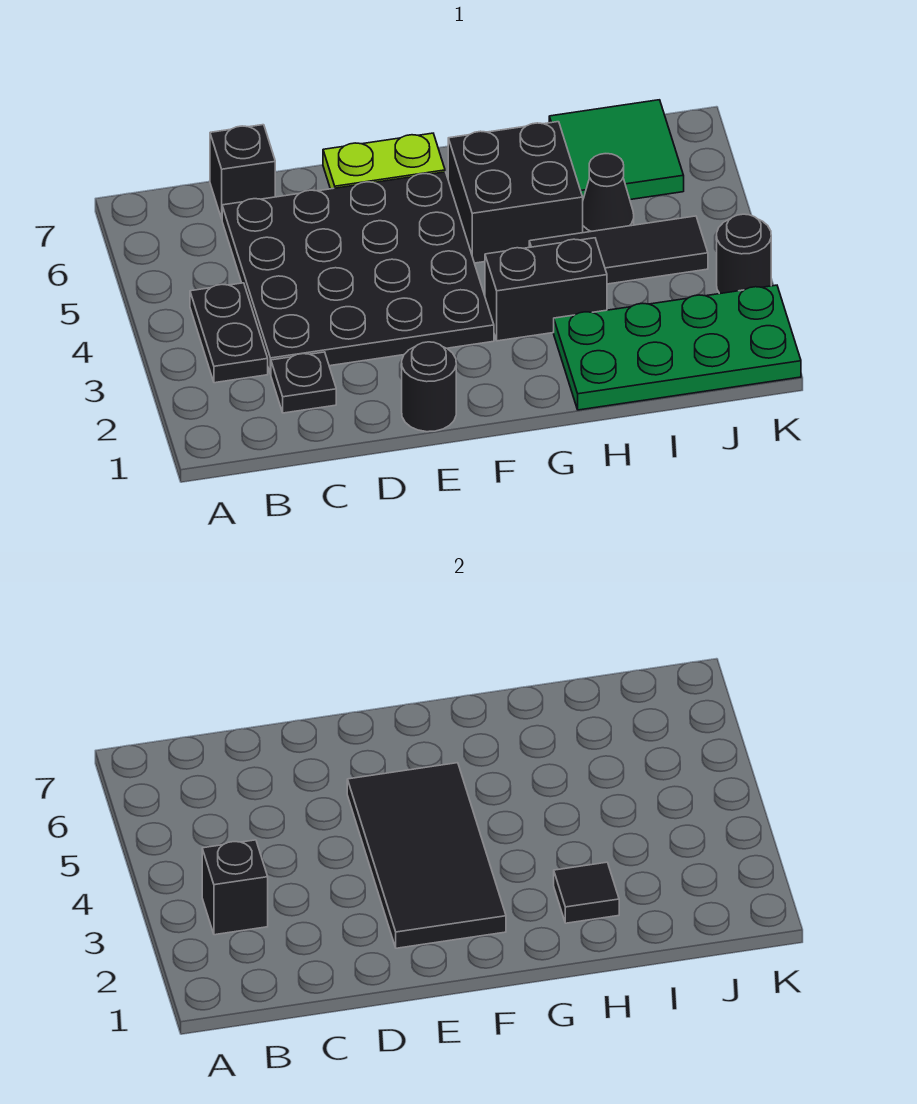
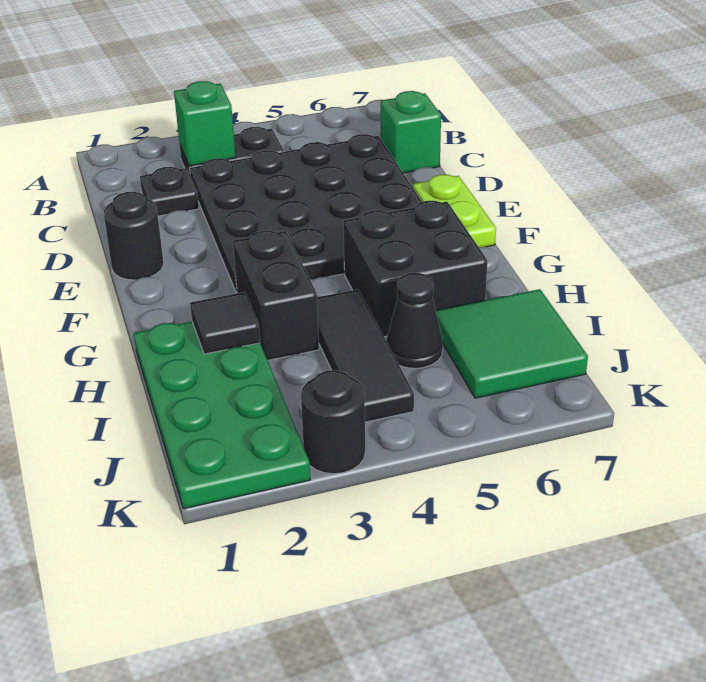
black 1x1 brick [202,840,268,935] -> green 1x1 brick [174,81,236,166]
black 1x1 brick [210,125,275,219] -> green 1x1 brick [381,91,441,173]
black 2x4 tile [347,763,506,948] -> none

